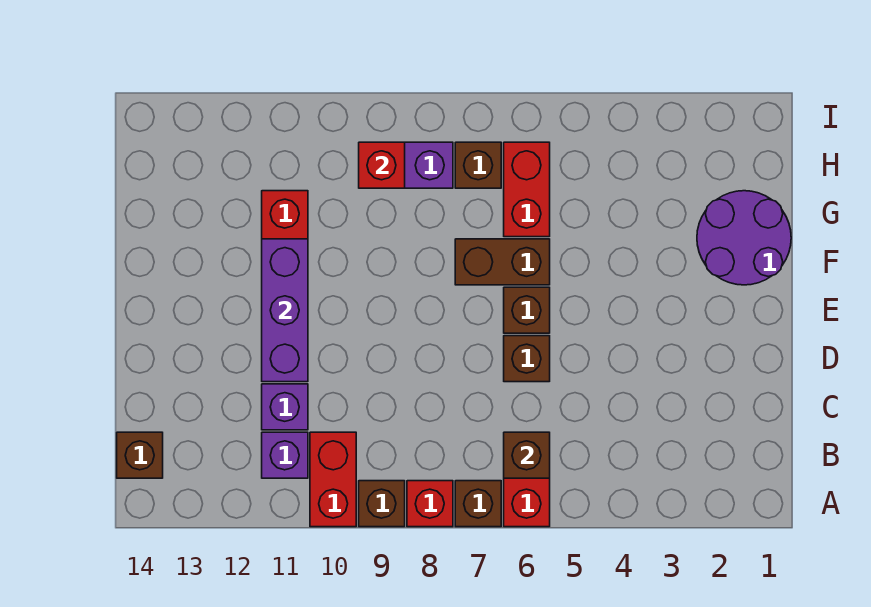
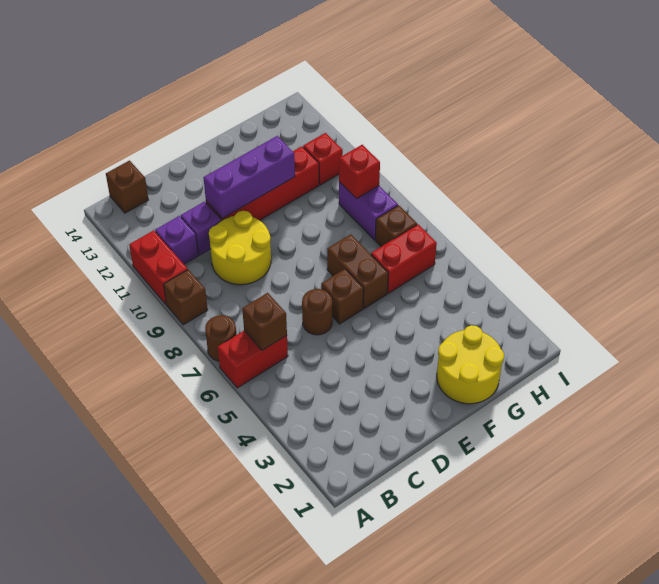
brown 1x1 brick [455,481,501,527] -> brown 1x1 round brick [205,315,236,361]
red 1x1 brick [407,481,453,527] -> red 1x1 brick moved to [303,133,343,185]
red 1x2 brick [310,432,356,527] -> red 1x2 brick turned to [129,230,188,304]
none -> yellow 2x2 round brick [209,211,271,285]
brown 1x1 brick [504,336,550,382] -> brown 1x1 round brick [302,289,332,335]
purple 2x2 round brick [697,191,791,285] -> yellow 2x2 round brick [437,325,504,404]

